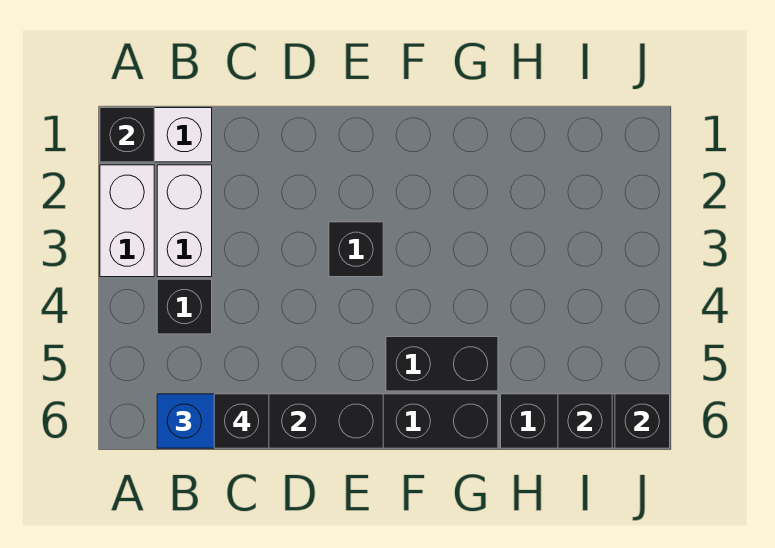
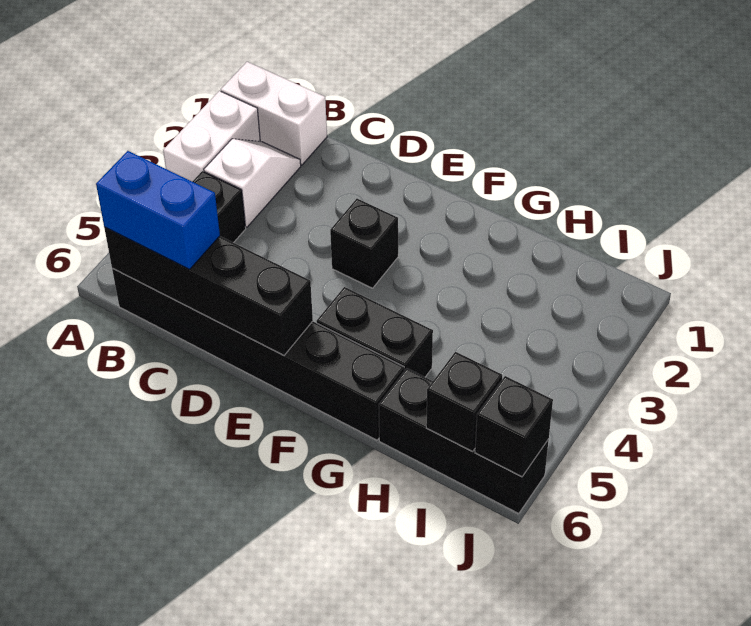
black 1x1 brick [100,108,154,162] -> none
white 1x2 brick [157,165,212,277] -> white 1x2 slope [204,139,301,227]
black 1x1 brick [214,394,269,448] -> none

